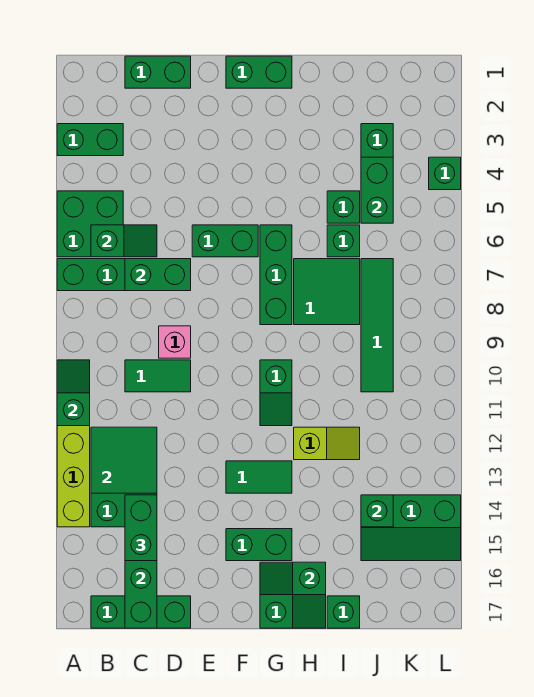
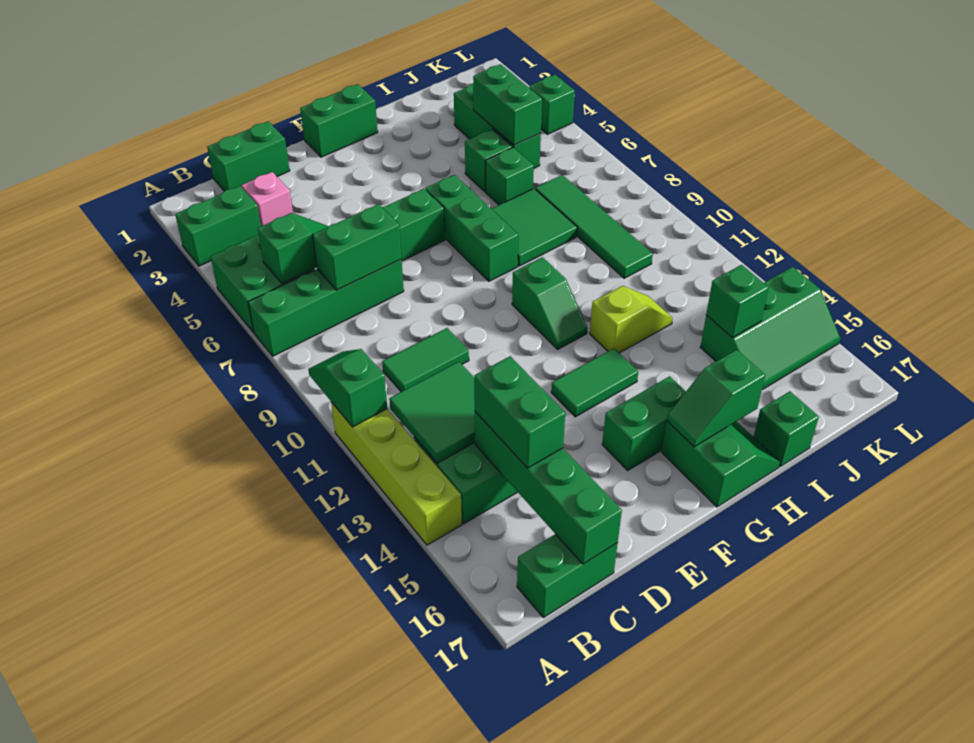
green 1x3 brick [91,596,191,628] -> green 1x2 brick [517,534,618,617]
pink 1x1 brick [159,326,191,358] -> pink 1x1 brick moved to [242,172,293,226]

